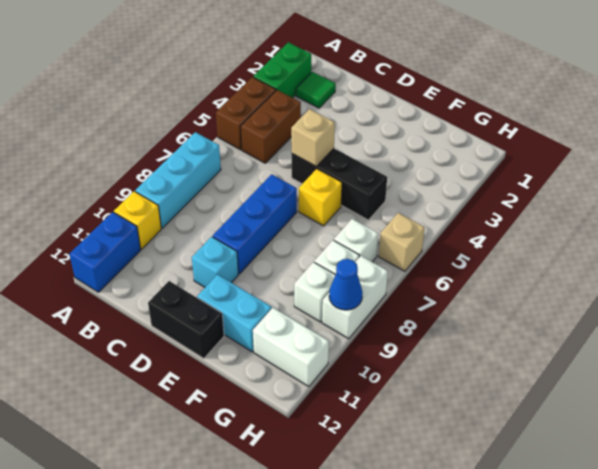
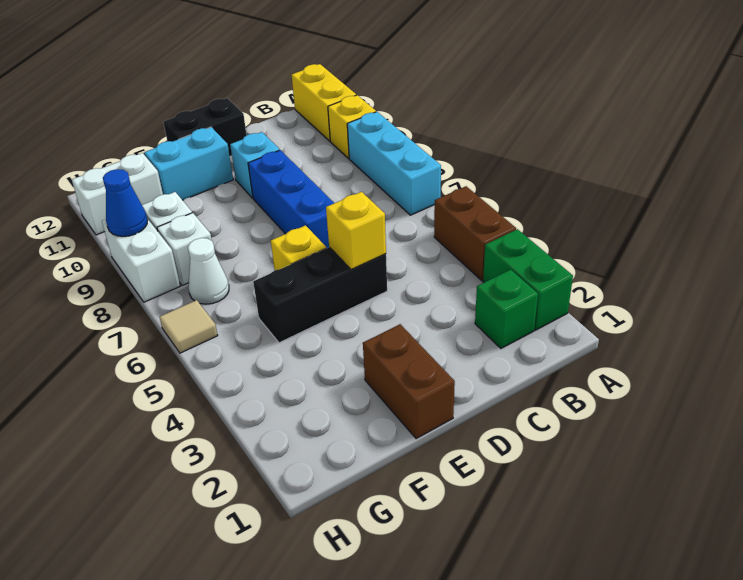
blue 1x2 brick [70,212,141,292] -> yellow 1x2 brick [292,64,356,141]
green 1x1 tile [296,72,336,108] -> green 1x1 brick [475,270,538,348]
brown 1x2 brick [241,90,301,163] -> brown 1x2 brick moved to [363,324,455,439]
tan 1x1 brick [291,109,335,167] -> yellow 1x1 brick [326,192,386,269]
white 1x1 brick [334,219,378,262] -> white 1x1 cone [188,238,229,304]
tan 1x1 brick [379,213,425,271] -> tan 1x1 tile [160,300,218,353]

